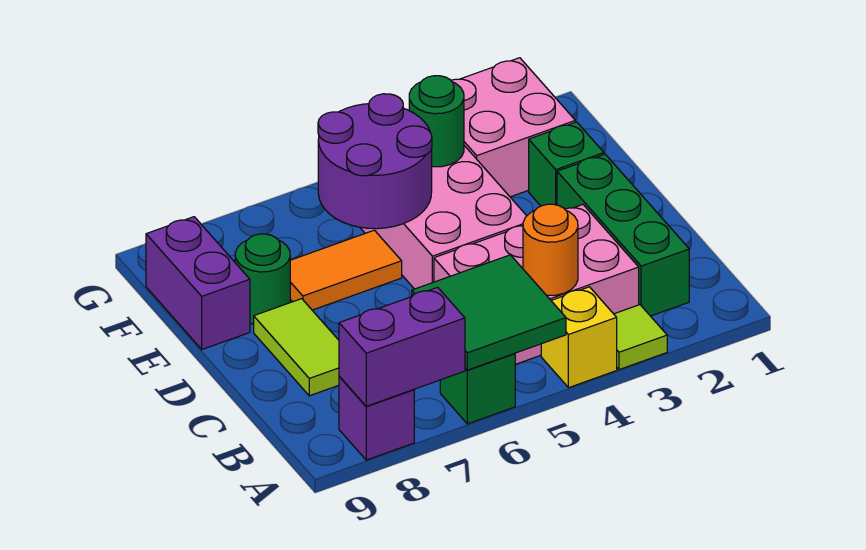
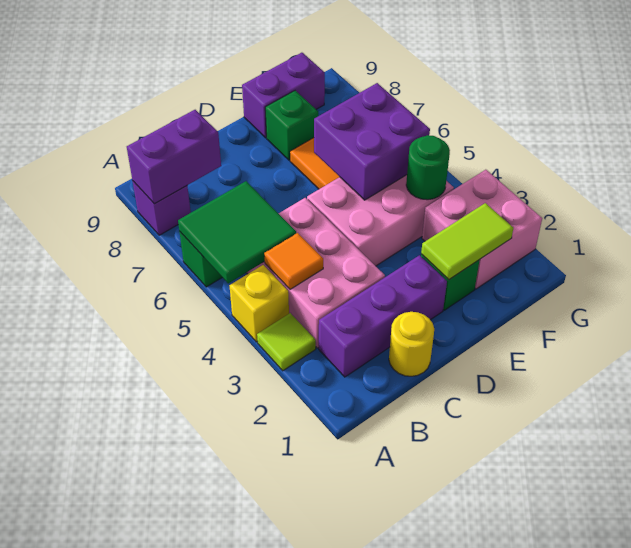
purple 1x2 brick [339,287,465,406] -> purple 1x2 brick turned to [127,110,221,204]
green 1x3 brick [557,154,689,316] -> purple 1x3 brick [319,255,447,377]
orange 1x1 round brick [523,204,578,295] -> orange 1x1 tile [264,233,323,289]
none -> yellow 1x1 round brick [389,312,434,376]
lime 1x2 tile [254,299,339,396] -> lime 1x2 tile moved to [421,203,513,280]
purple 2x2 round brick [318,94,432,229] -> purple 2x2 brick [314,83,430,200]
green 1x1 round brick [235,234,290,324] -> green 1x1 brick [265,91,318,160]

